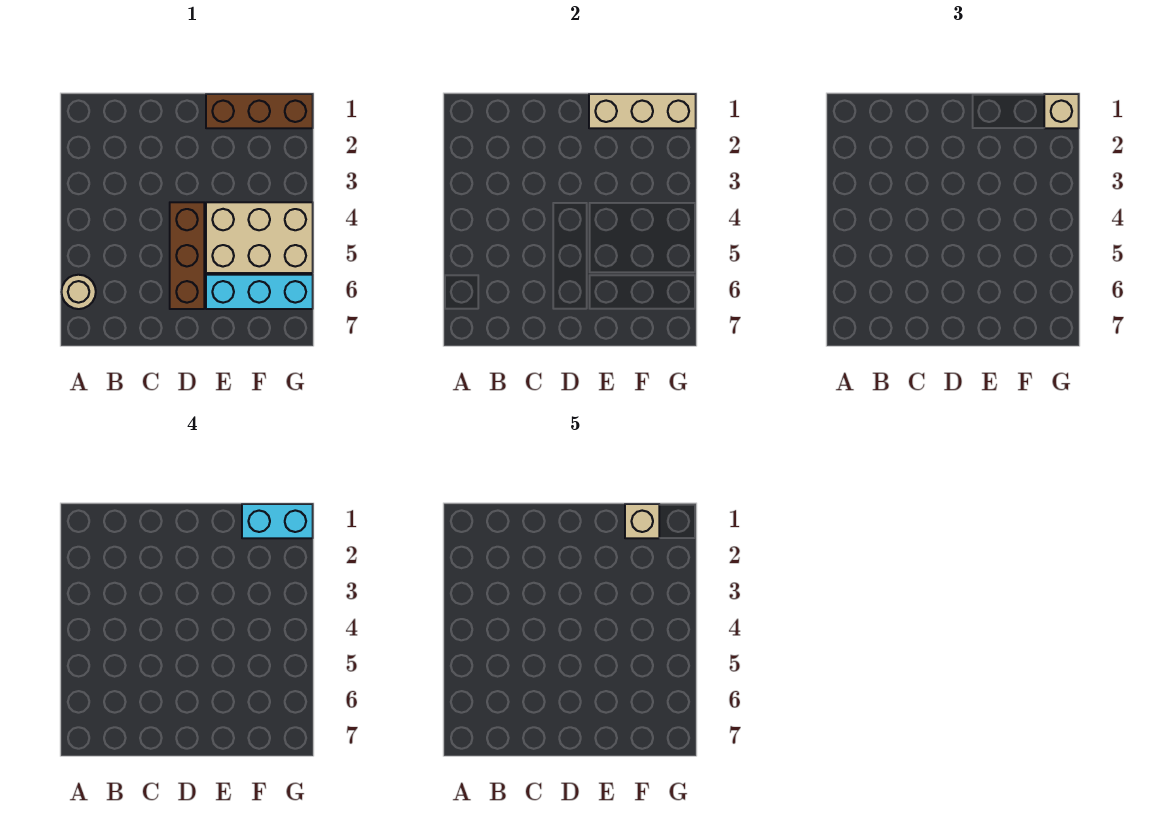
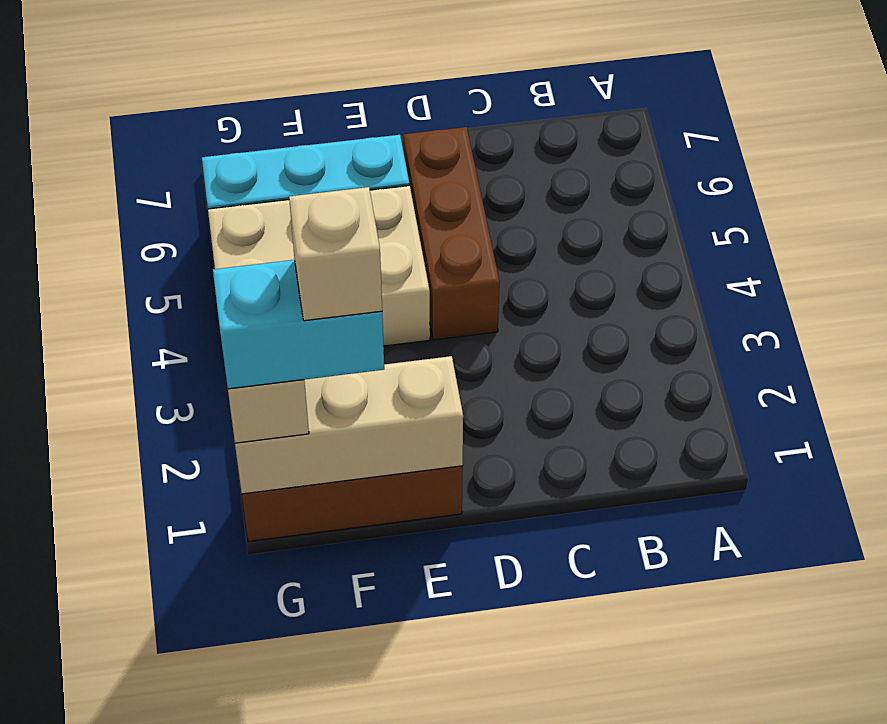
tan 1x1 round brick [62,275,96,309] -> none

